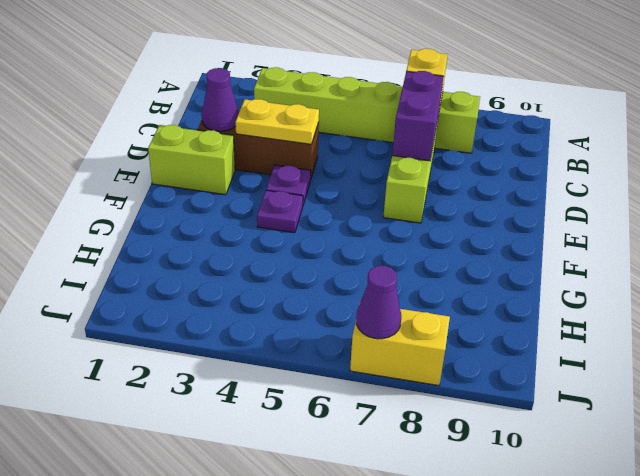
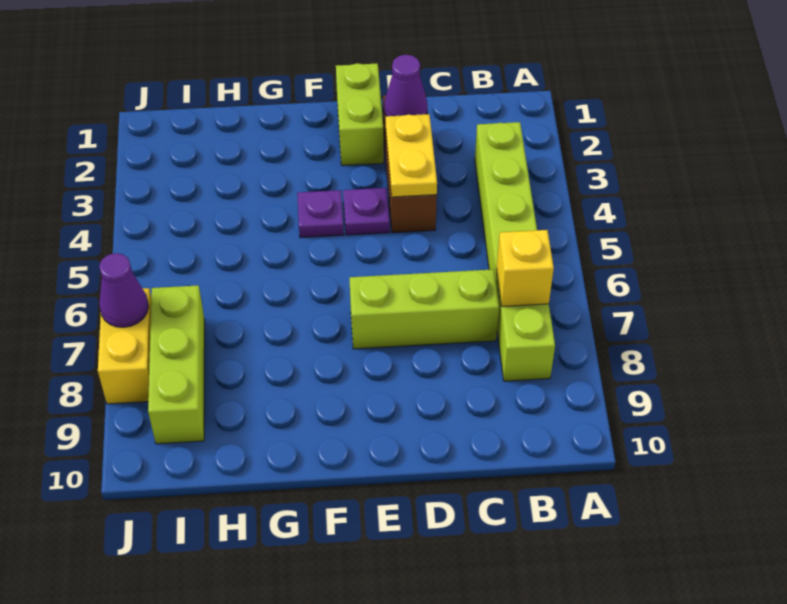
purple 1x2 brick [392,71,444,161] -> none
none -> lime 1x3 brick [148,285,205,444]

